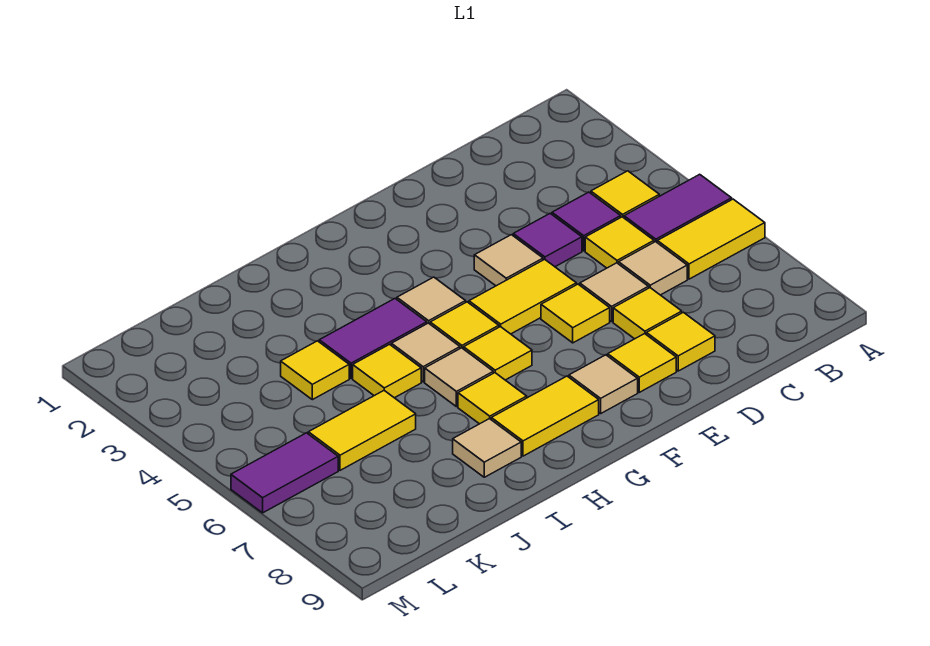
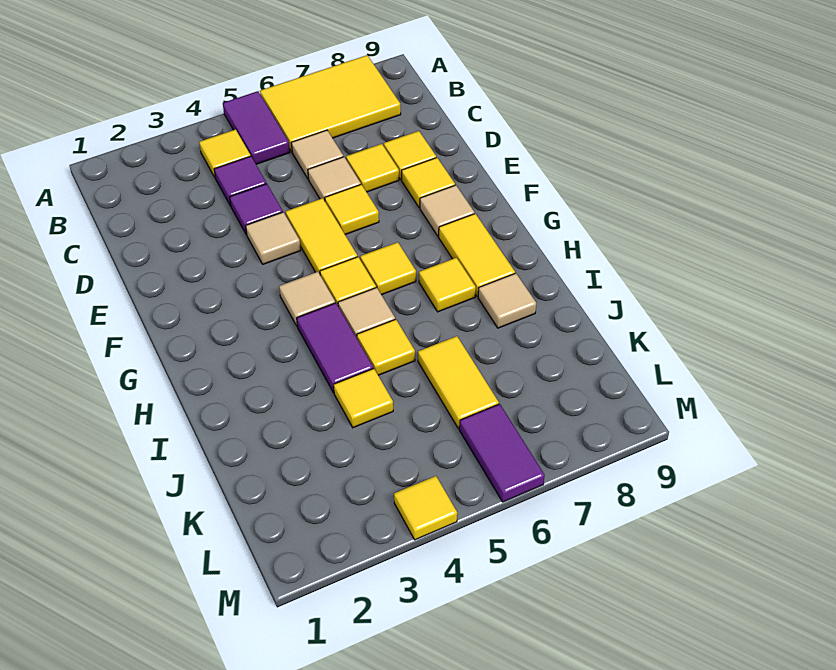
yellow 1x2 tile [657,199,765,279] -> yellow 2x3 tile [260,55,401,152]
yellow 1x1 tile [585,217,654,268] -> yellow 1x1 tile moved to [394,476,457,540]
tan 1x1 tile [425,348,493,407] -> none

